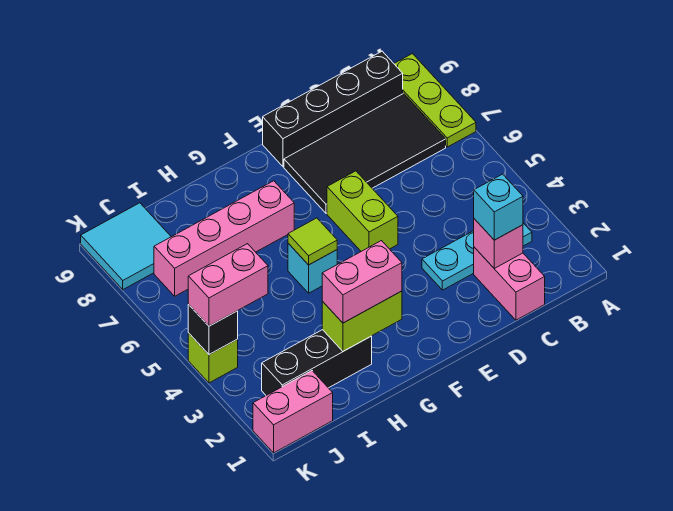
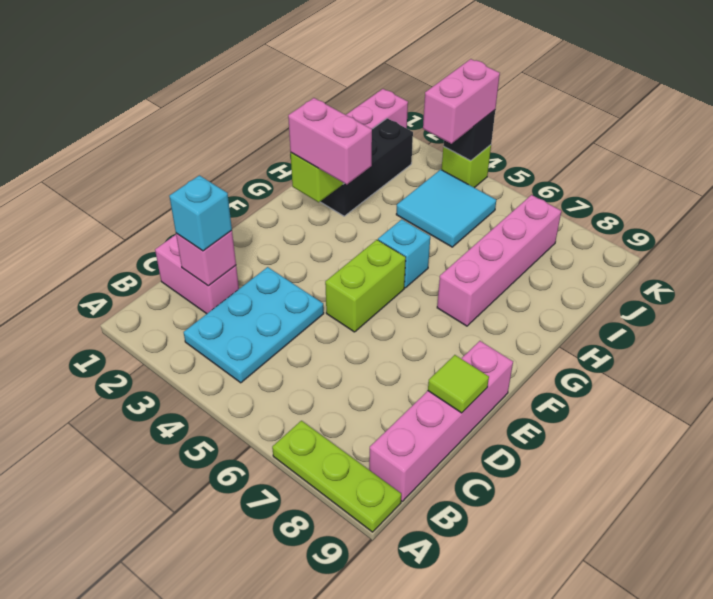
cyan 1x3 plate [422,223,532,290] -> cyan 2x3 plate [184,267,324,383]
black 2x4 tile [284,93,446,213] -> none
black 1x4 brick [263,51,403,167] -> pink 1x4 brick [369,341,513,501]
lime 1x2 brick [327,171,398,251] -> lime 1x2 brick turned to [325,240,406,332]
pink 1x2 brick [322,241,402,323] -> pink 1x2 brick turned to [288,98,372,185]
lime 1x1 tile [288,218,337,265] -> lime 1x1 tile moved to [428,355,489,413]
cyan 2x2 tile [81,203,171,289] -> cyan 2x2 tile moved to [396,170,496,247]

